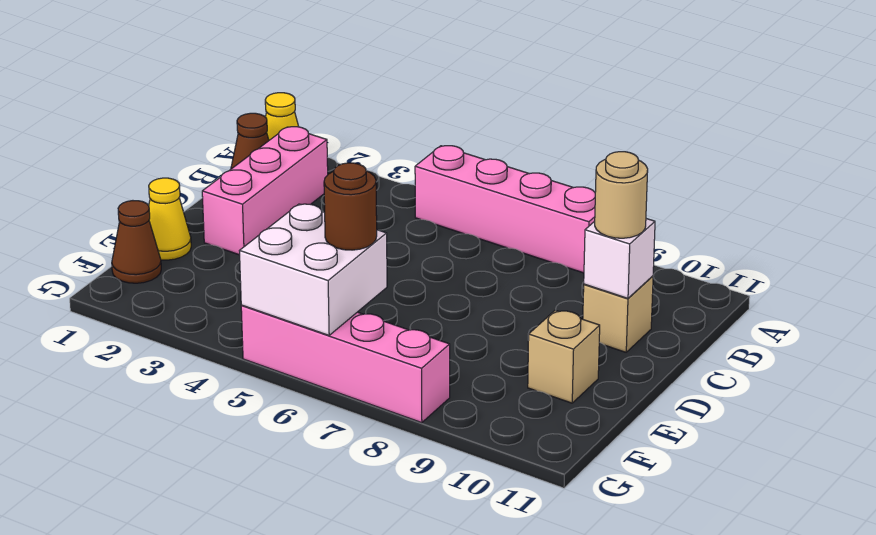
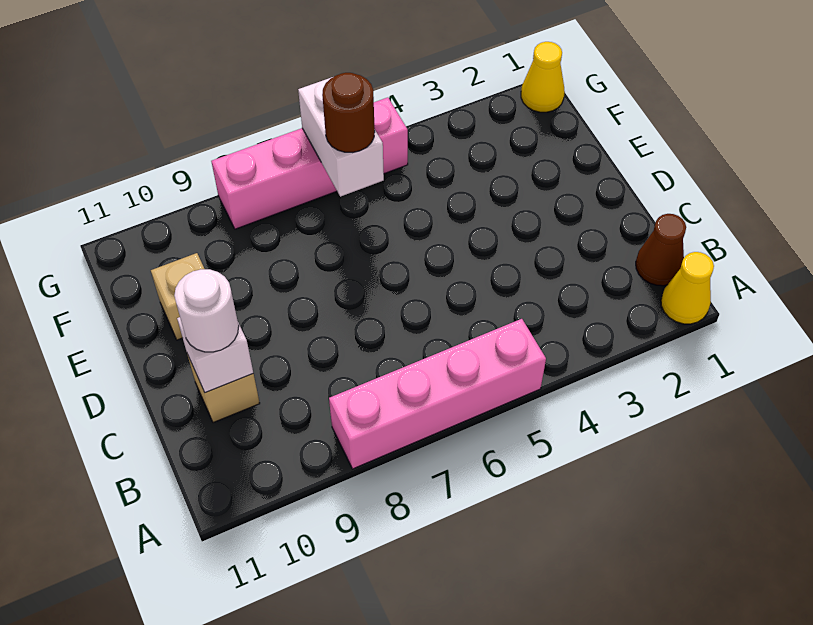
pink 1x3 brick [202,127,328,255] -> none
tan 1x1 round brick [595,152,648,238] -> white 1x1 round brick [174,269,239,352]
yellow 1x1 cone [149,178,191,260] -> yellow 1x1 cone moved to [521,42,565,112]
brown 1x1 cone [112,201,161,283] -> none
white 2x2 brick [240,204,387,335] -> white 1x2 brick [298,77,384,197]

